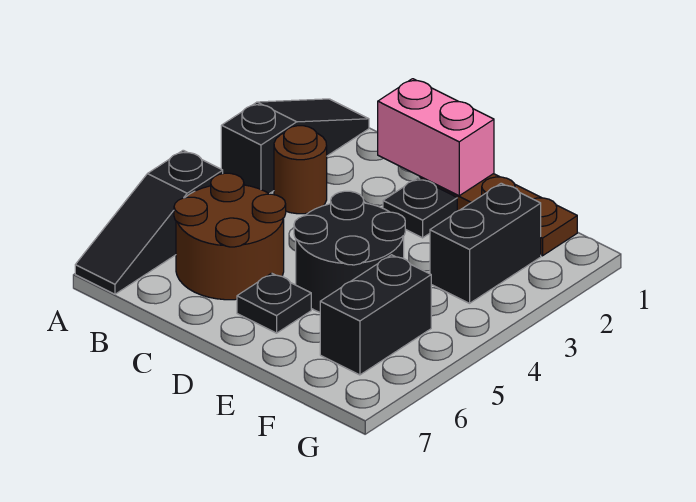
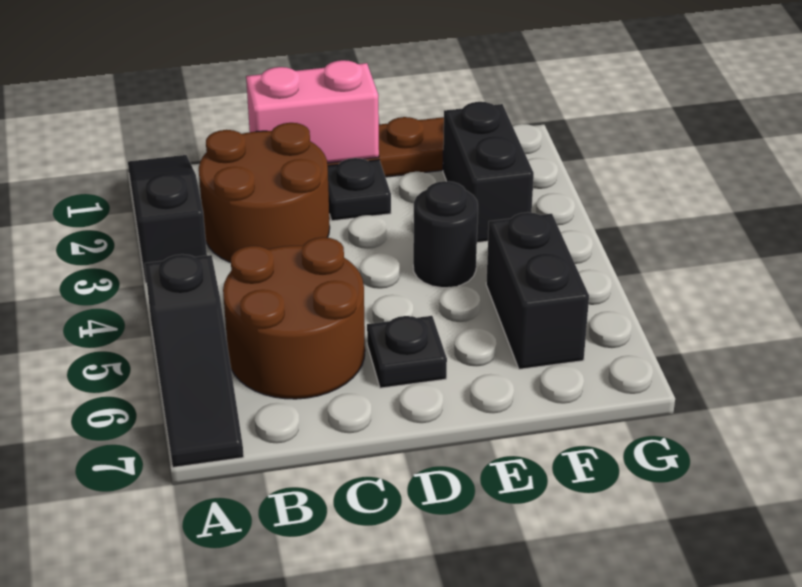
brown 1x1 round brick [274,126,327,214] -> brown 2x2 round brick [199,123,330,262]
black 2x2 round brick [294,191,405,312] -> black 1x1 round brick [413,181,478,288]

